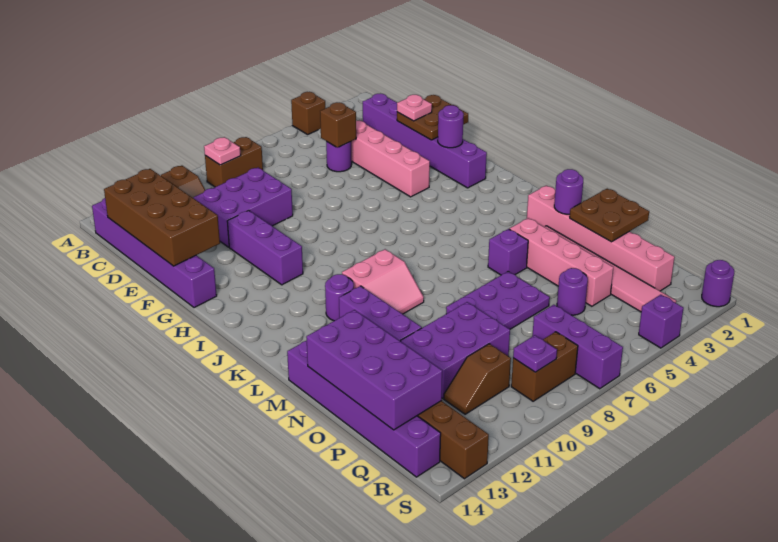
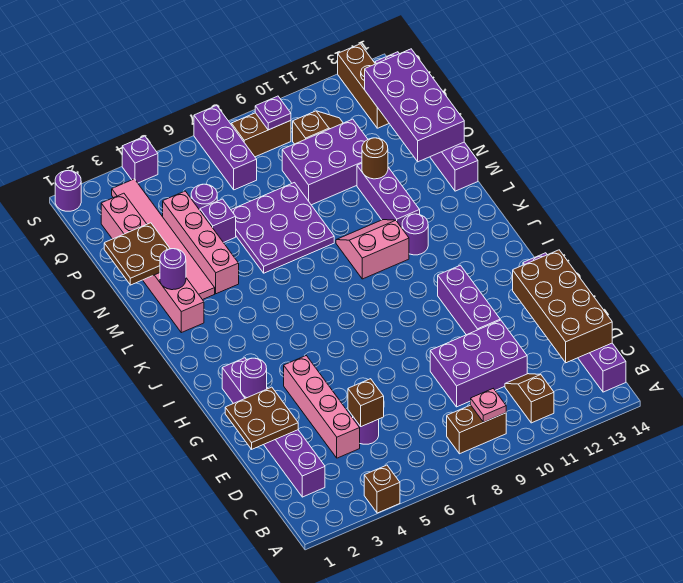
pink 1x1 plate [397,95,432,121] -> none
purple 1x1 brick [488,229,528,275] -> purple 1x1 brick moved to [200,199,236,243]
purple 2x3 plate [446,272,550,329] -> purple 3x3 plate [231,183,334,273]
none -> brown 1x1 round brick [362,138,388,179]

